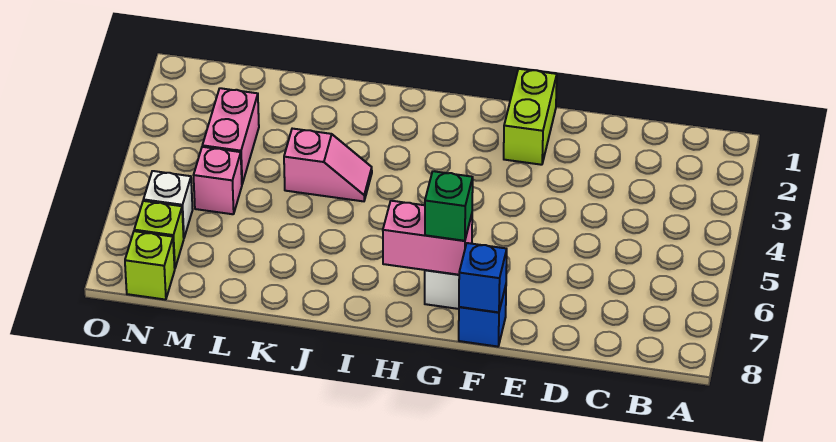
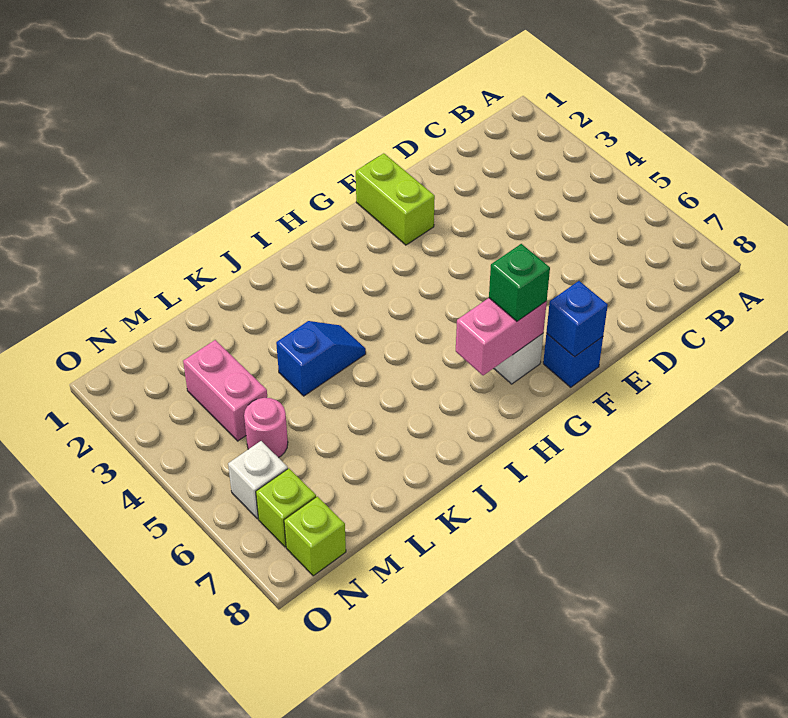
pink 1x2 slope [284,129,372,201] -> blue 1x2 slope [276,321,366,396]
pink 1x1 brick [194,147,242,214] -> pink 1x1 round brick [244,398,288,458]

